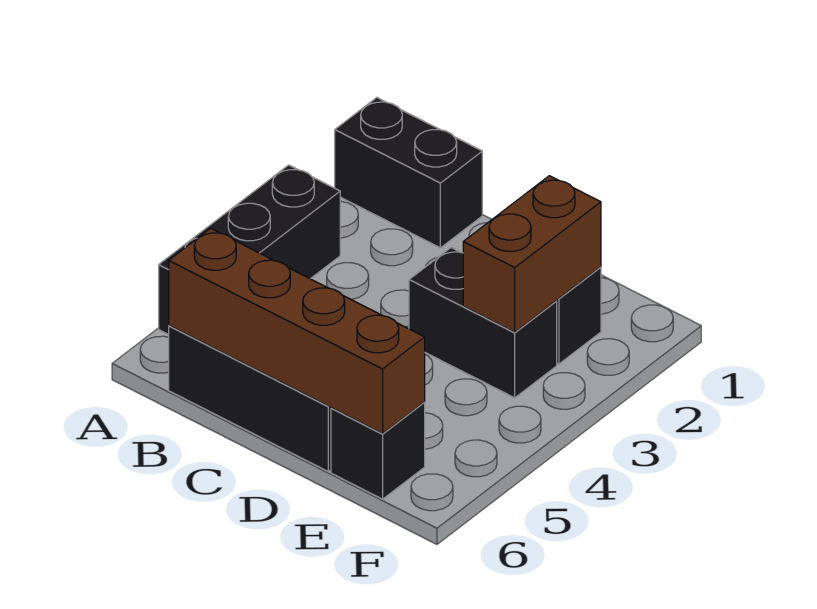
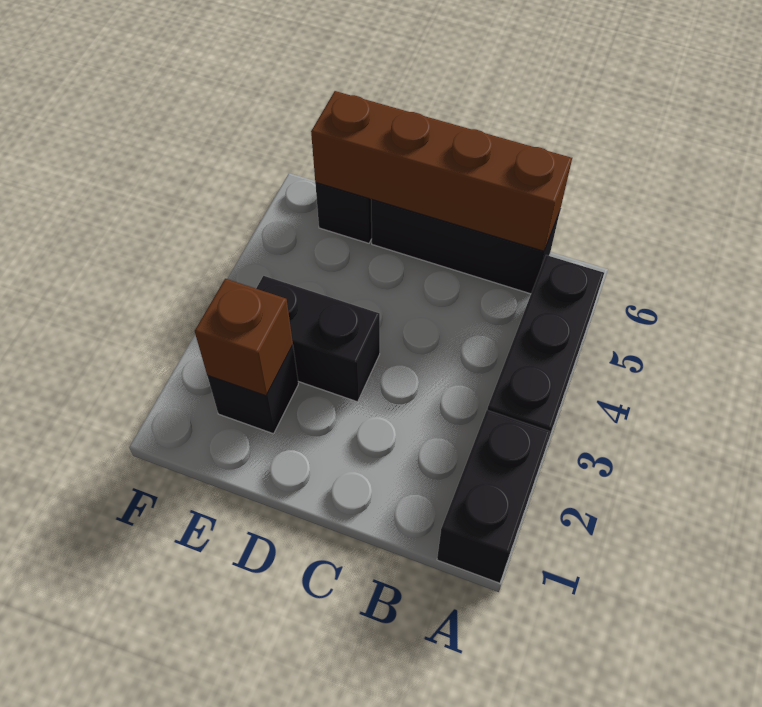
black 1x2 brick [335,98,482,248] -> black 1x2 brick turned to [437,410,550,583]
brown 1x2 brick [463,176,601,332] -> brown 1x1 brick [195,279,293,396]

